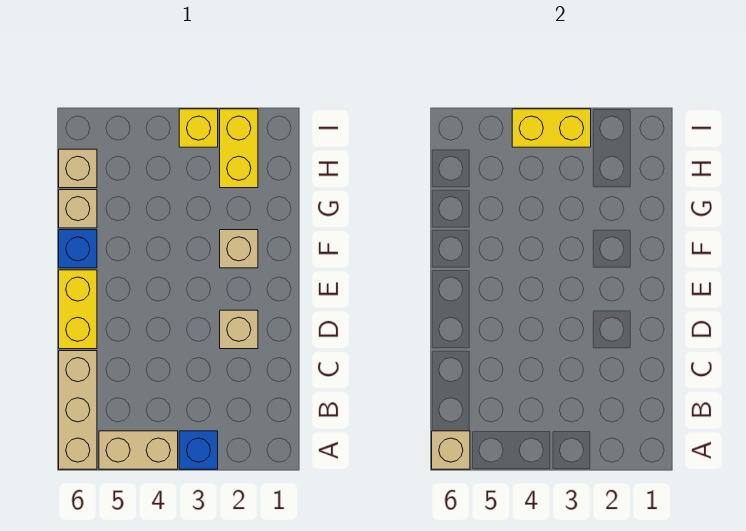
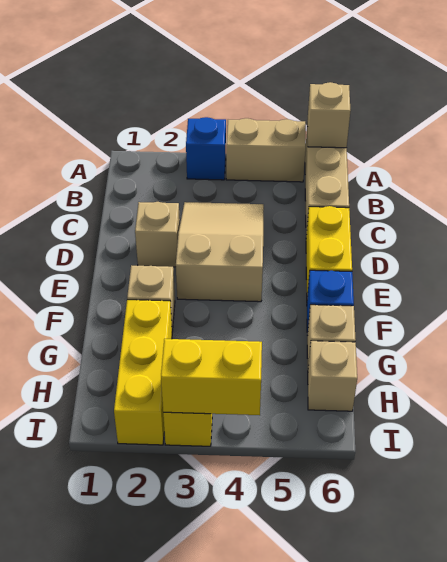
none -> tan 2x3 slope [176,202,264,302]
yellow 1x2 brick [220,109,258,188] -> yellow 1x3 brick [114,300,172,445]

